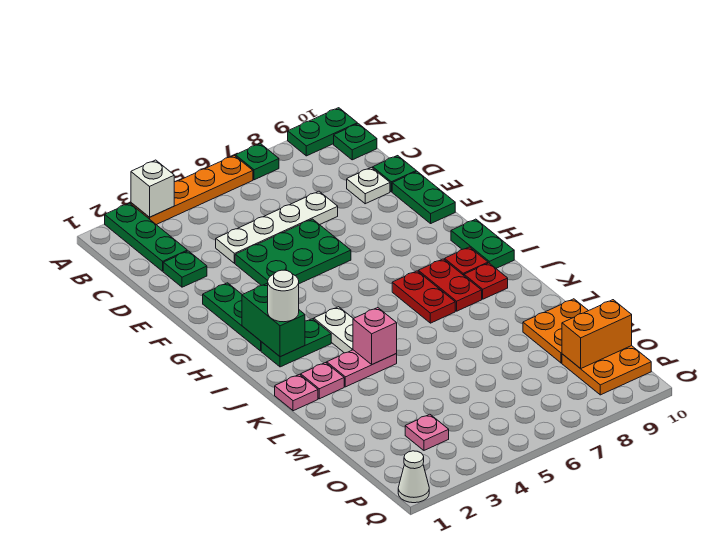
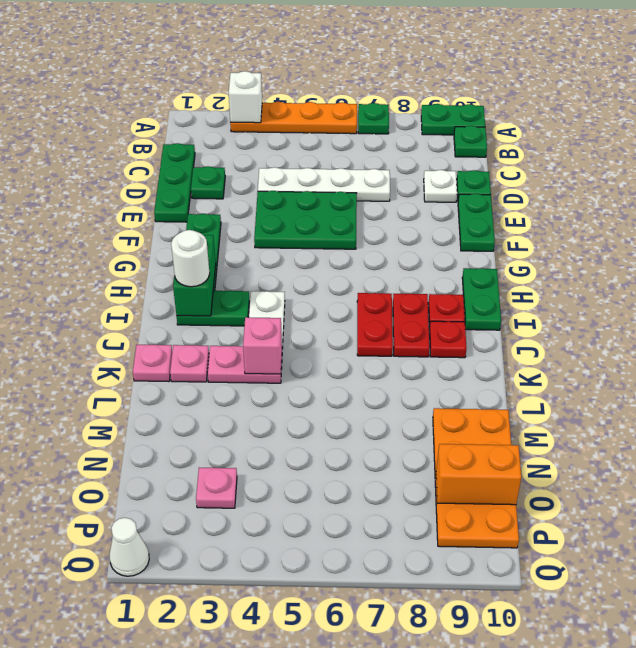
green 1x3 plate [105,203,187,271] -> green 1x3 plate moved to [154,143,195,222]

